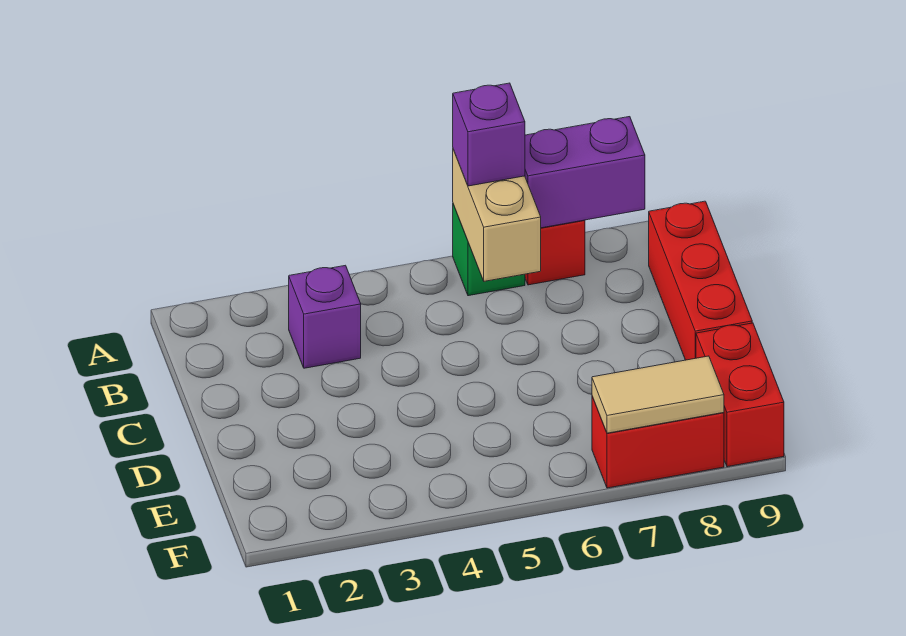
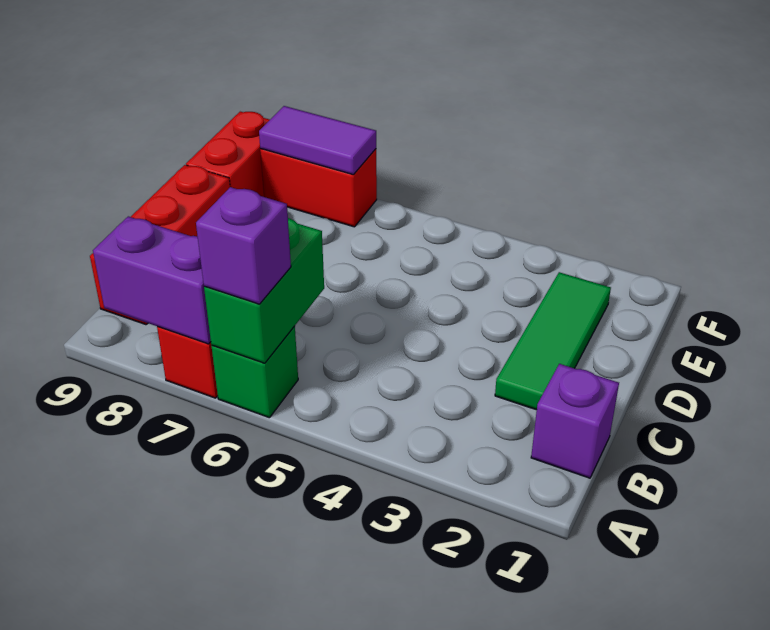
tan 1x2 brick [453,150,541,281] -> green 1x2 brick [204,218,324,363]
purple 1x1 brick [289,265,361,368] -> purple 1x1 brick moved to [531,364,619,478]
none -> green 1x3 tile [495,272,611,410]
tan 1x2 tile [592,356,724,433] -> purple 1x2 tile [259,106,376,174]

